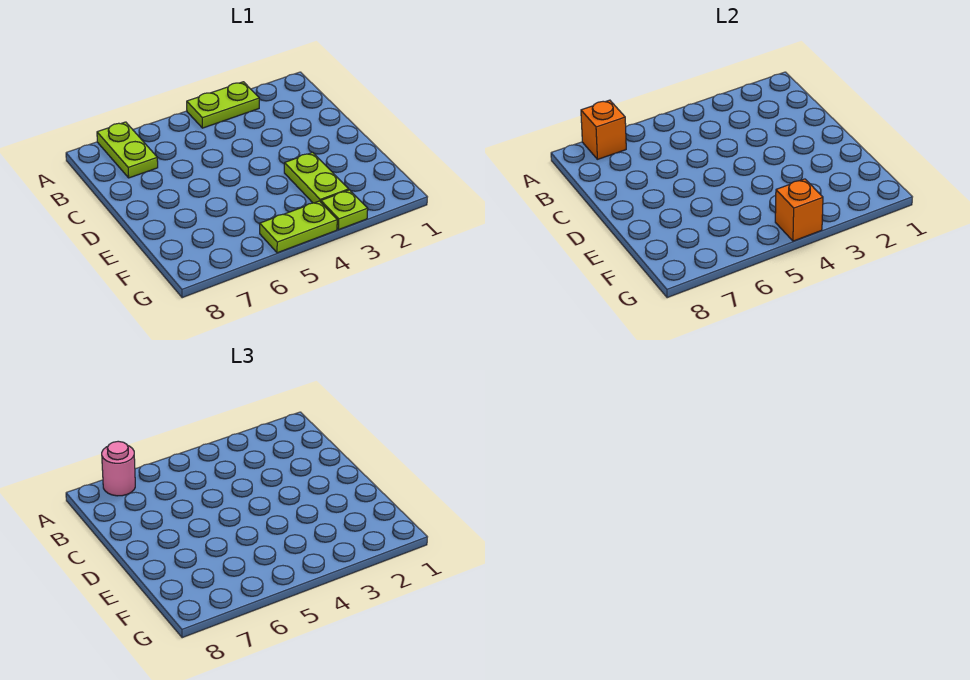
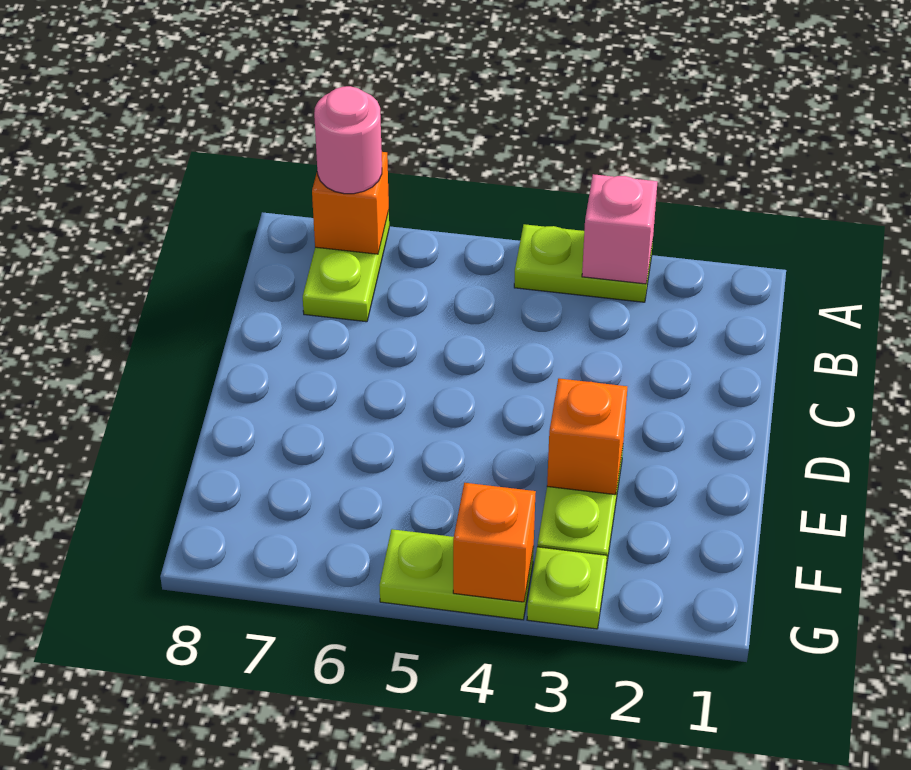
none -> pink 1x1 brick [582,174,657,284]
none -> orange 1x1 brick [547,378,627,495]

